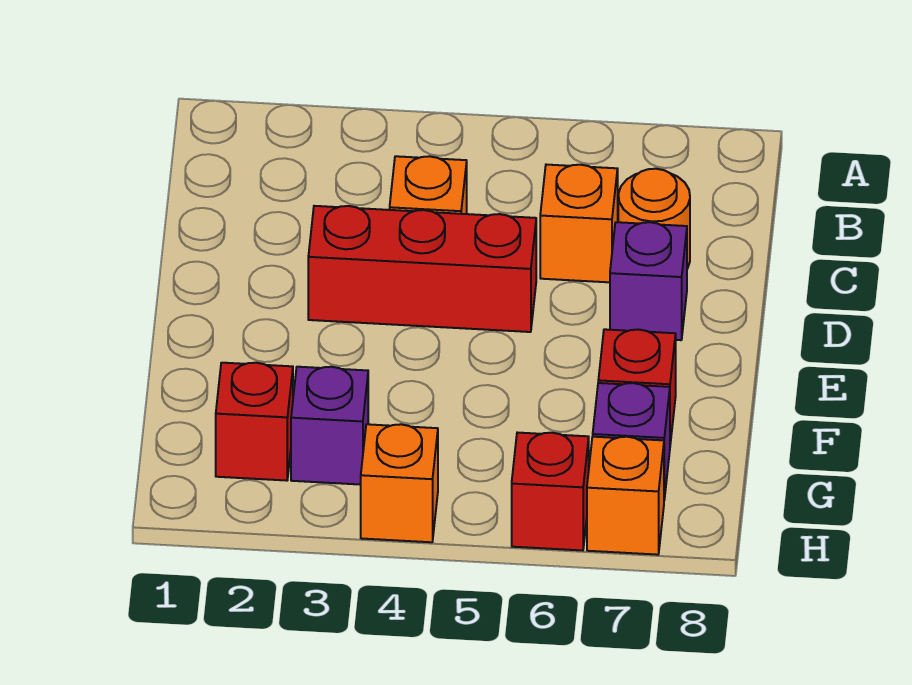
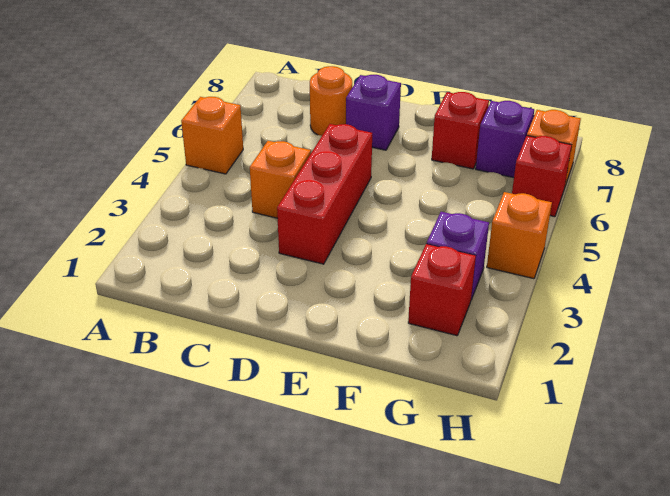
orange 1x1 brick [540,165,618,282] -> orange 1x1 brick moved to [181,97,243,174]

